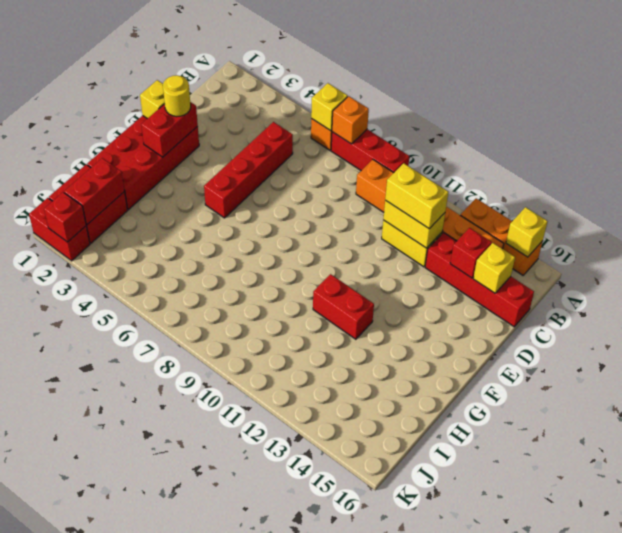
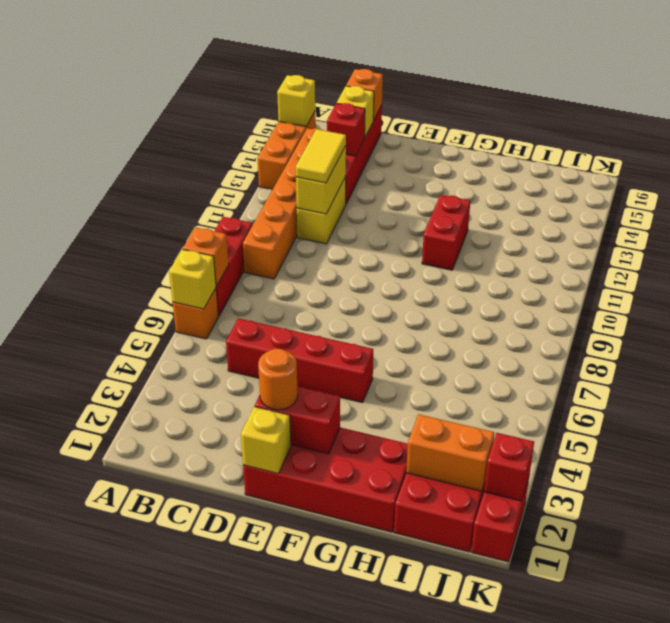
yellow 1x2 brick [385,163,448,229] -> yellow 1x2 tile [296,129,346,183]
none -> orange 1x1 brick [346,69,383,120]
yellow 1x1 round brick [163,75,191,117] -> orange 1x1 round brick [258,349,298,410]
red 1x2 brick [64,158,125,224] -> orange 1x2 brick [406,414,494,491]

